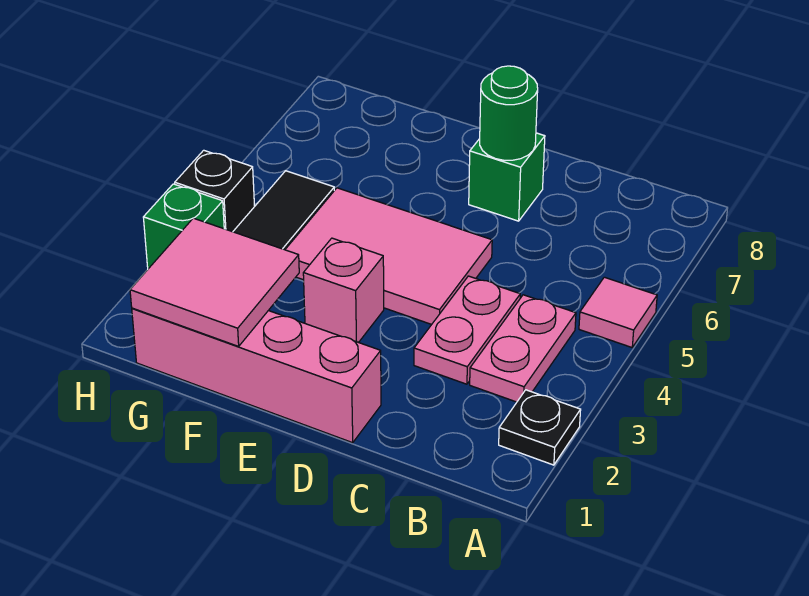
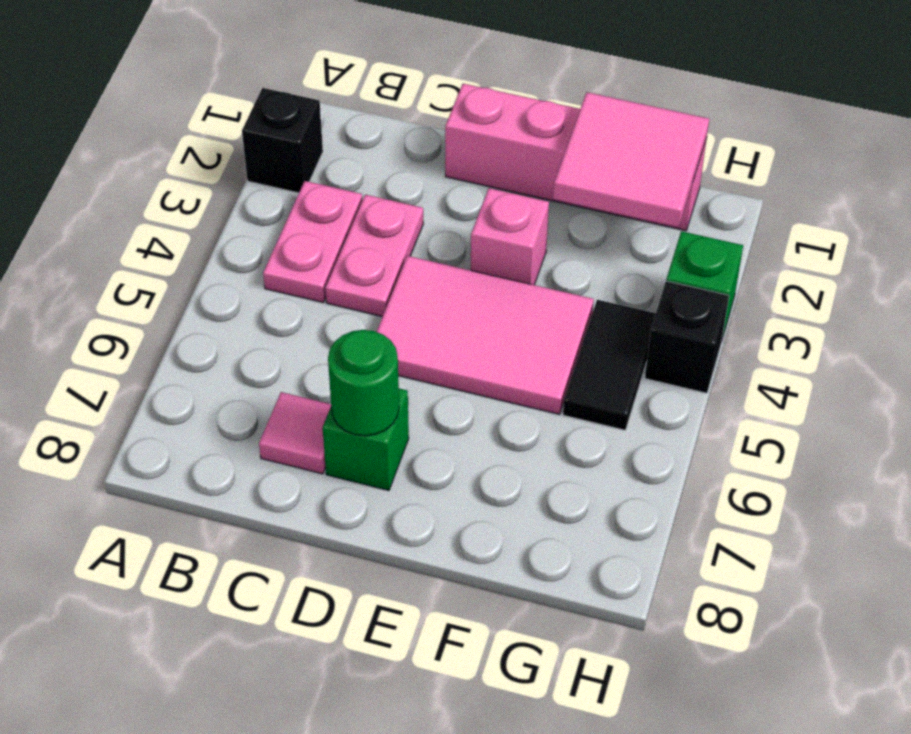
black 1x1 plate [499,390,581,465] -> black 1x1 brick [242,88,323,193]
pink 1x1 tile [579,277,657,347] -> pink 1x1 tile moved to [259,392,331,474]

